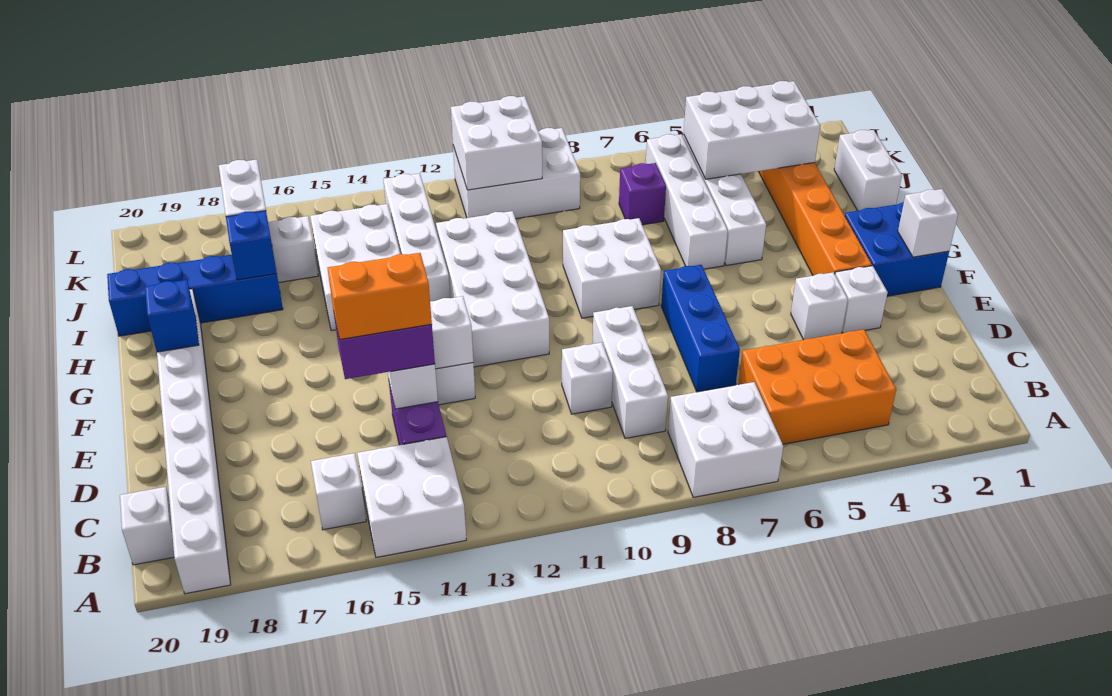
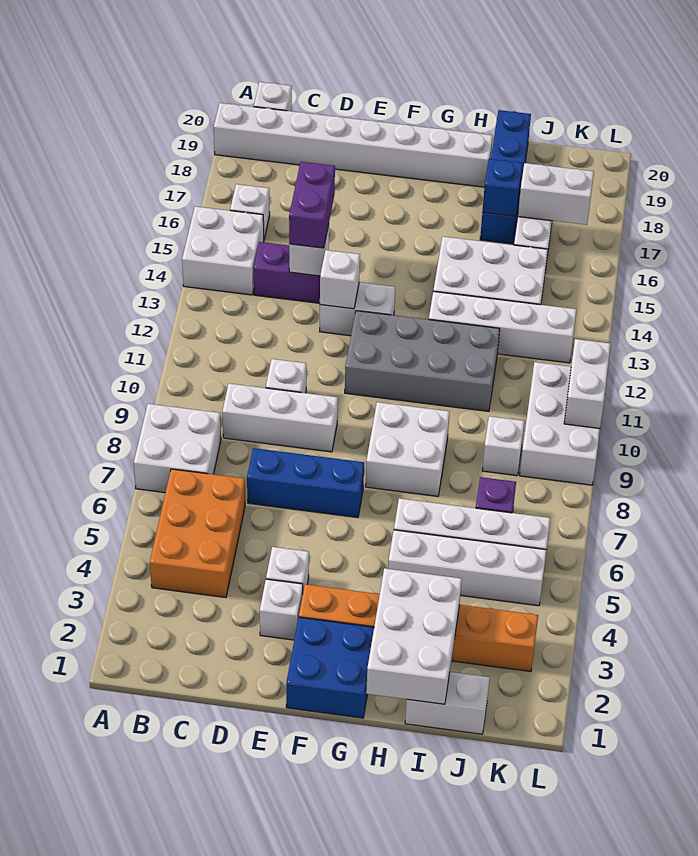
orange 1x2 brick [328,253,432,340] -> none
white 1x1 brick [898,189,958,257] -> white 1x1 brick moved to [482,416,524,476]
white 2x4 brick [436,211,549,367] -> grey 2x4 brick [345,311,500,411]
blue 1x1 brick [145,280,199,352] -> none
white 2x3 brick [684,81,820,179] -> white 2x3 brick moved to [366,568,462,704]
white 2x2 brick [451,96,542,190] -> white 1x2 brick [564,339,611,428]

